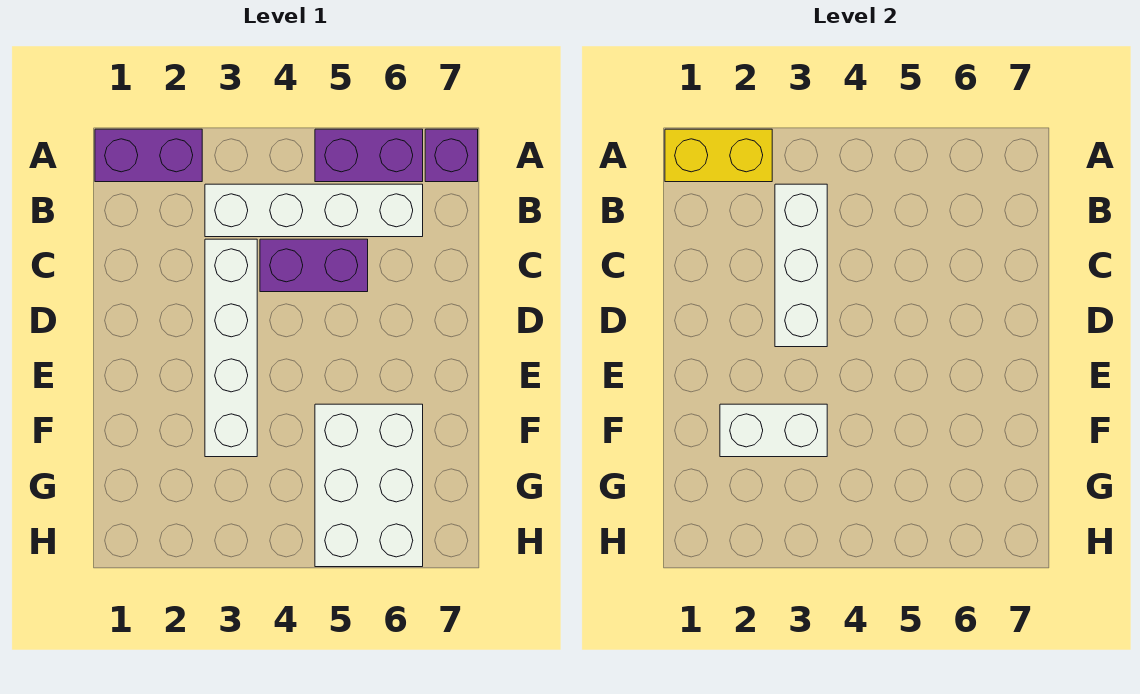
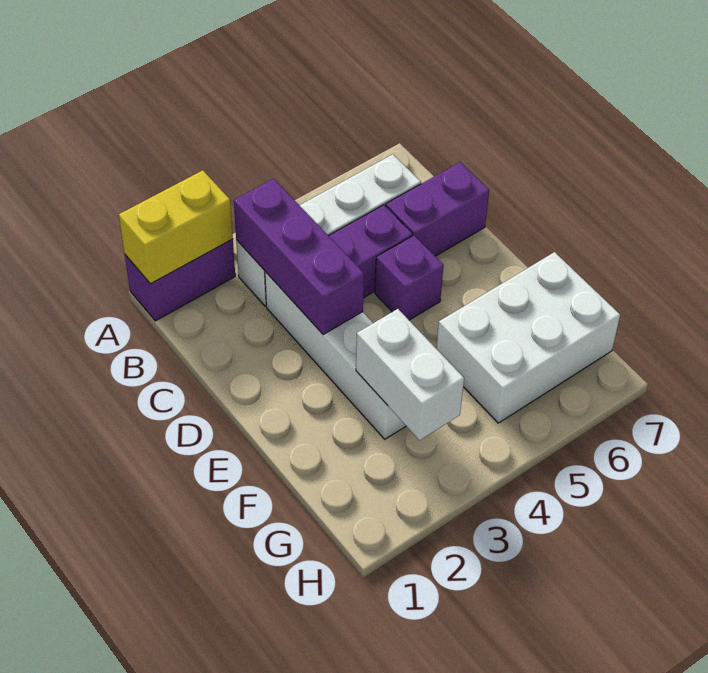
purple 1x2 brick [315,129,423,182] -> purple 1x2 brick moved to [386,162,489,256]
purple 1x1 brick [425,129,478,182] -> purple 1x1 brick moved to [375,235,443,320]
white 1x3 brick [775,184,827,347] -> purple 1x3 brick [234,179,364,334]
white 1x2 brick [720,404,827,457] -> white 1x2 brick turned to [356,309,464,440]
white 2x3 brick [315,404,423,567] -> white 2x3 brick turned to [436,252,620,423]

